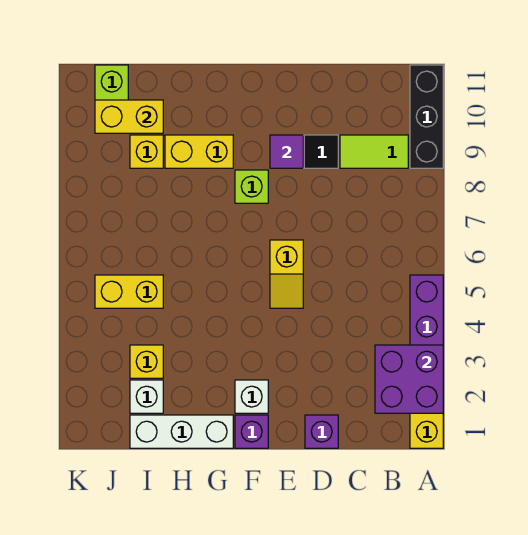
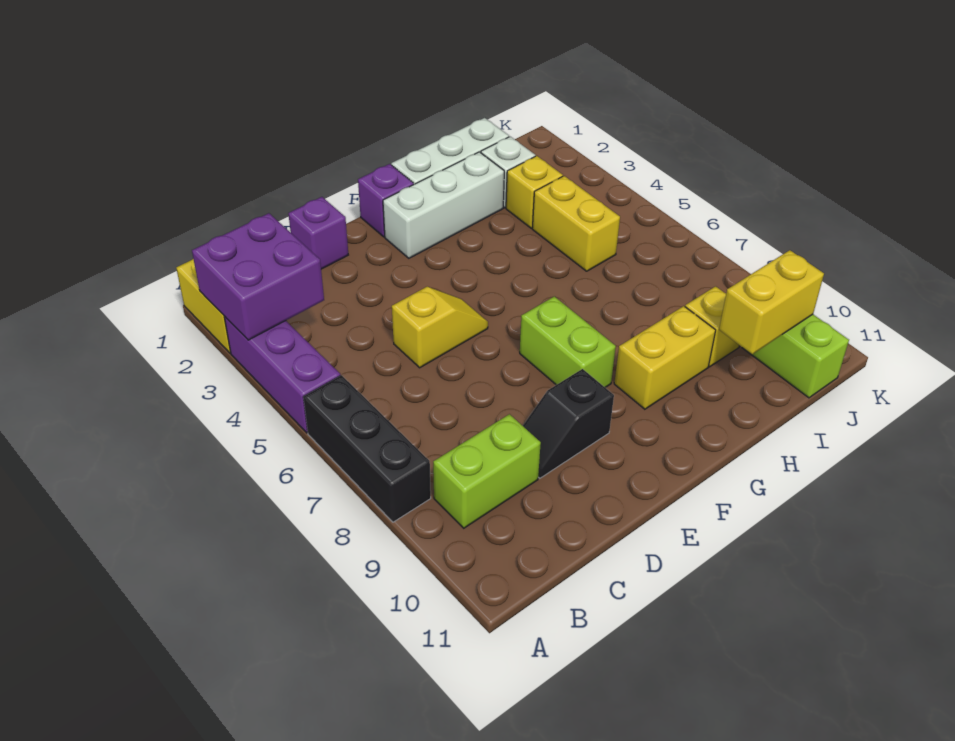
black 1x3 brick [410,65,443,168] -> black 1x3 brick moved to [303,375,431,522]
lime 1x2 tile [340,135,408,168] -> lime 1x2 brick [433,414,541,528]
yellow 1x2 slope [270,240,303,308] -> yellow 1x2 slope turned to [392,287,488,368]
purple 1x1 tile [270,135,303,168] -> none
white 1x1 brick [235,380,268,413] -> white 1x3 brick [383,152,504,258]
lime 1x1 brick [235,170,268,203] -> lime 1x2 brick [520,296,616,387]
yellow 1x2 brick [95,275,163,308] -> yellow 1x2 brick turned to [532,176,620,271]

